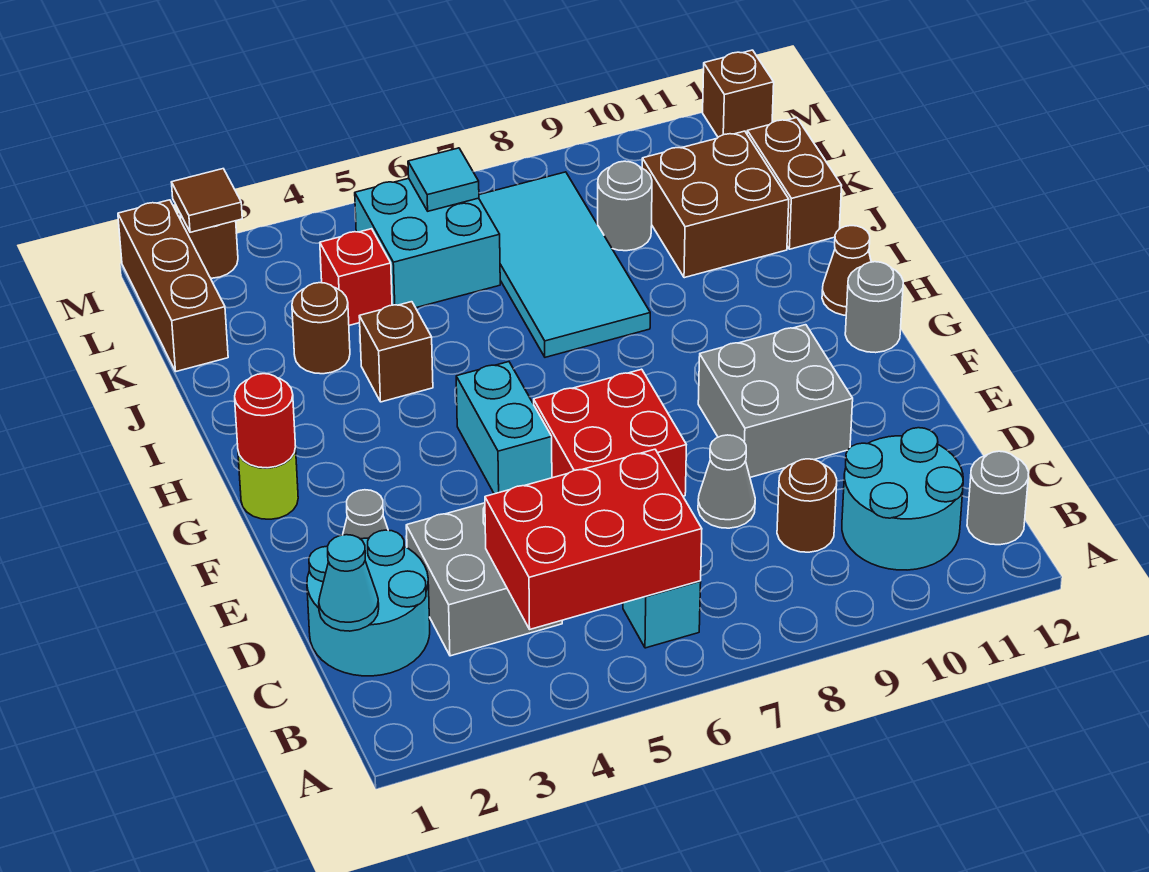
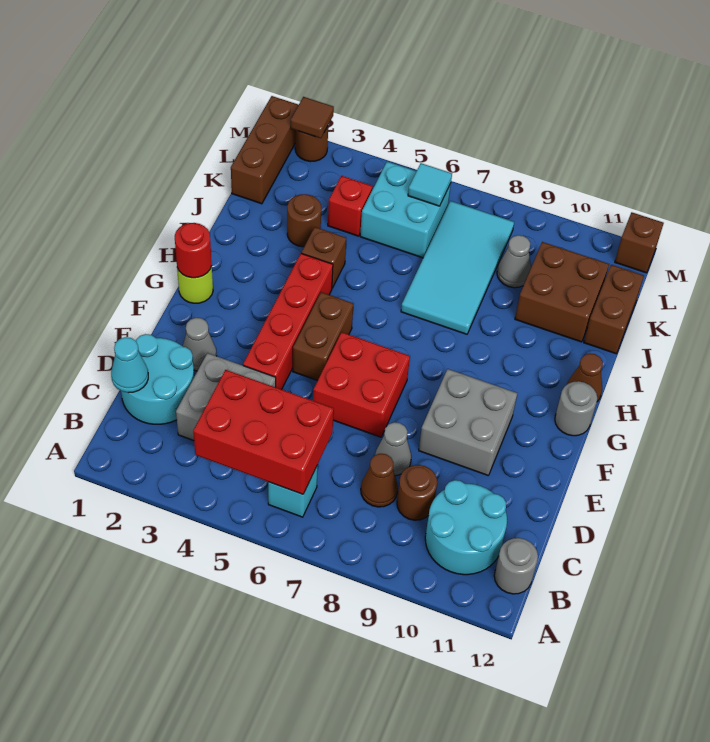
none -> brown 1x1 cone [361,454,398,507]
none -> red 1x4 brick [243,253,333,390]
cyan 1x2 brick [456,362,552,494] -> brown 1x2 brick [293,292,354,381]
grey 1x1 round brick [598,161,652,251] -> grey 1x1 cone [497,235,531,288]

